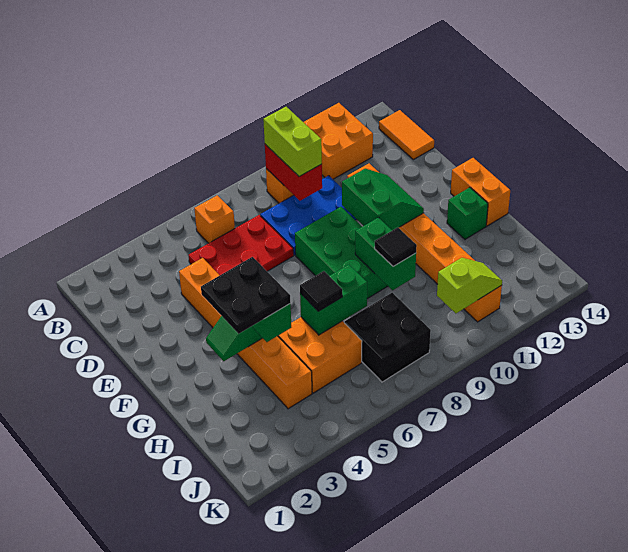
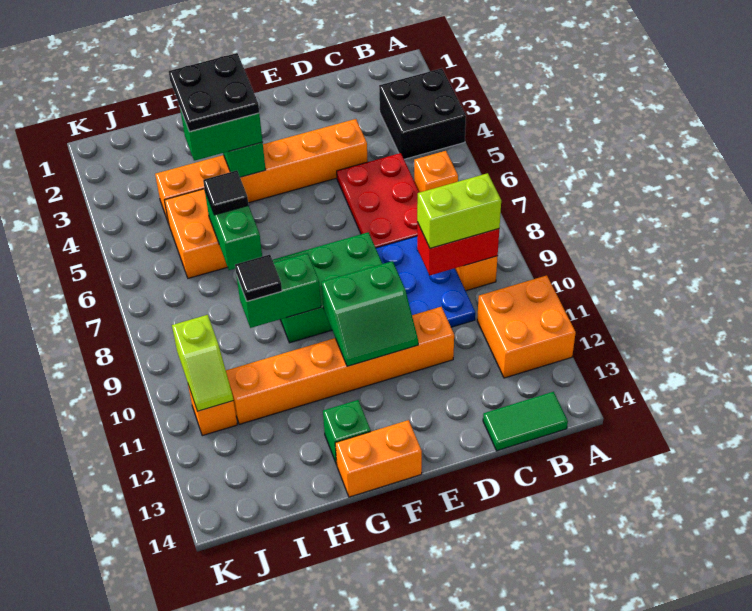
orange 1x2 tile [379,110,434,160] -> green 1x2 tile [483,392,568,451]
black 2x2 brick [345,293,431,382] -> black 2x2 brick moved to [379,68,466,159]

